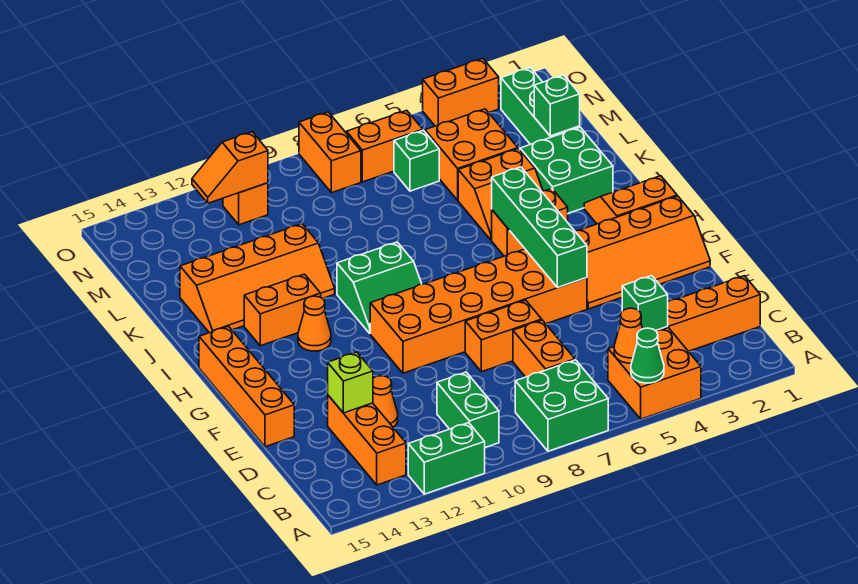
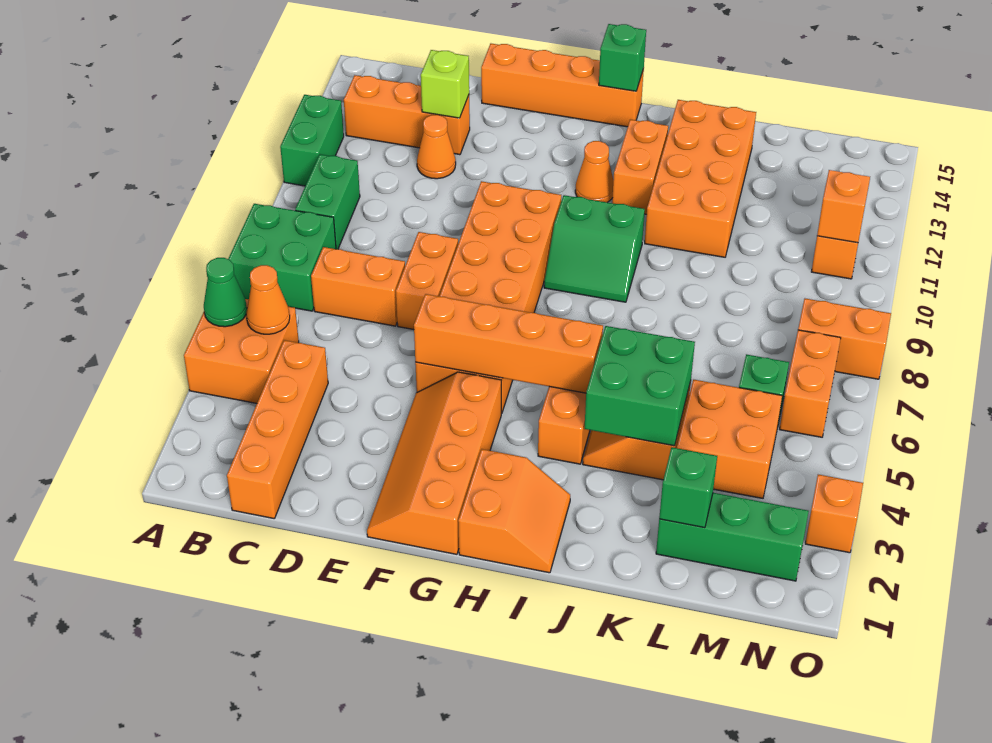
green 1x2 brick [437,372,499,447] -> green 1x2 brick turned to [295,154,360,249]
green 1x1 brick [622,276,668,331] -> green 1x1 brick moved to [599,24,646,91]
green 1x4 brick [492,167,587,287] -> orange 1x4 brick [414,294,603,393]
green 2x2 slope [337,242,422,333] -> green 2x2 slope turned to [544,195,645,302]
green 2x2 brick [520,127,613,213] -> green 2x2 brick moved to [584,326,695,446]
orange 2x4 slope [180,224,335,333] -> orange 2x4 brick [645,100,756,257]
orange 1x2 brick [423,58,499,126] -> orange 1x1 brick [805,475,863,553]

